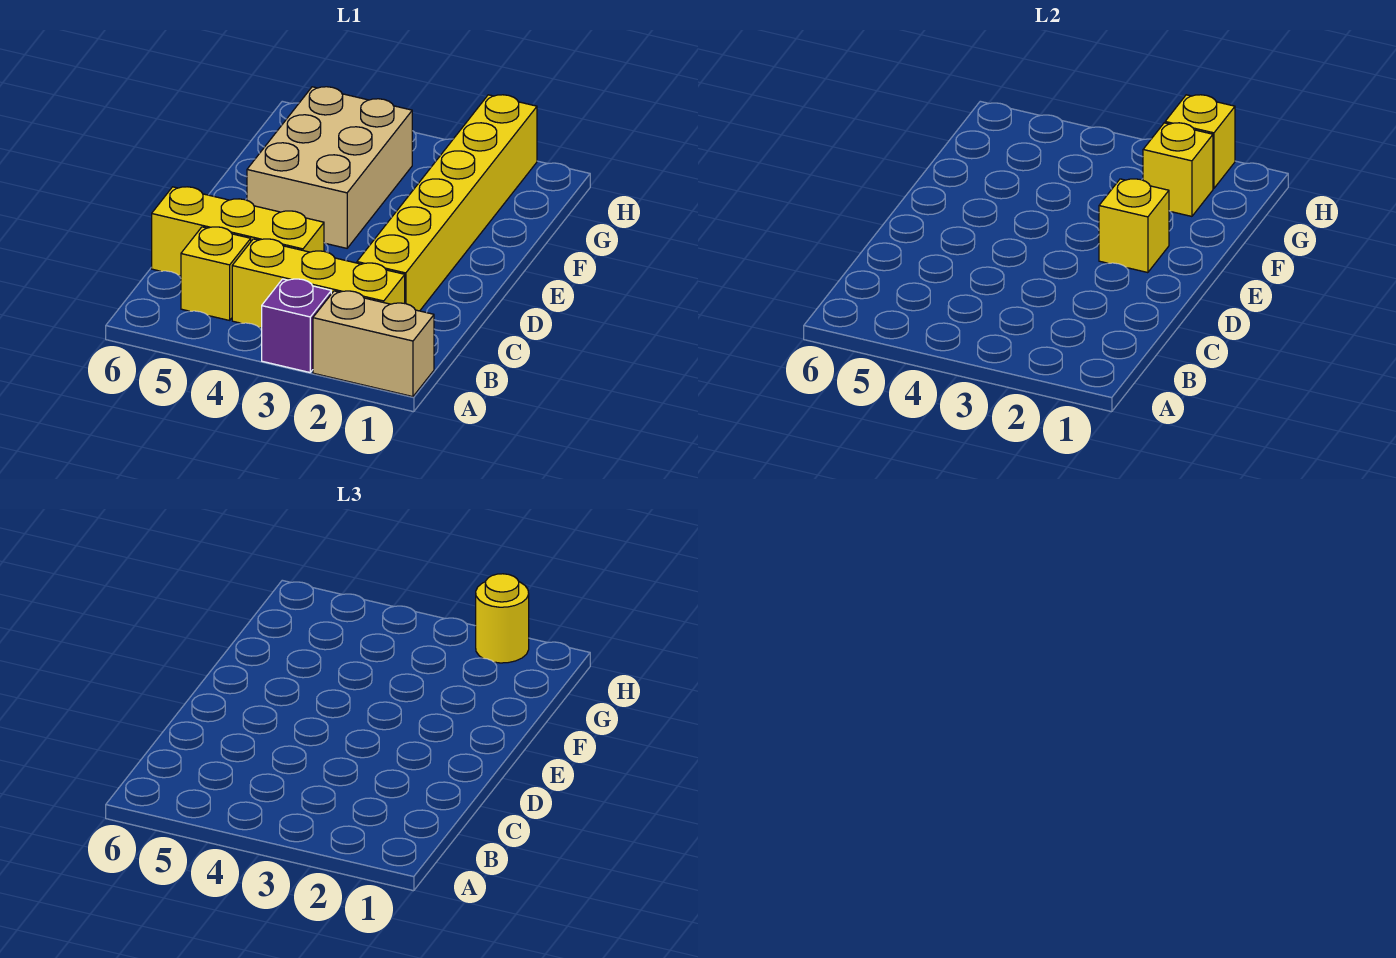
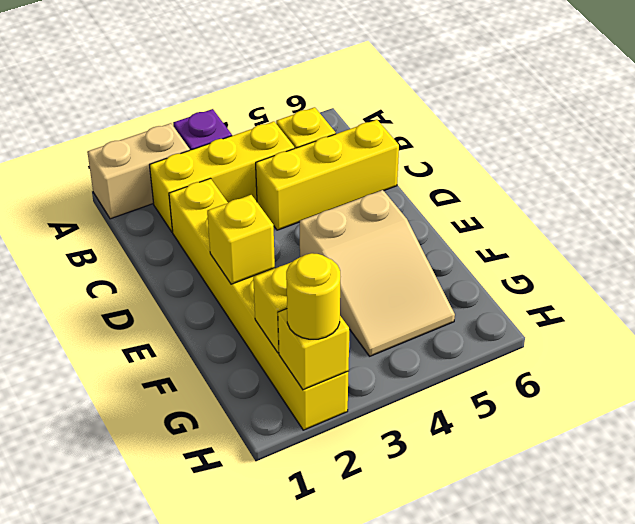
tan 2x3 brick [247,87,412,248] -> tan 2x3 slope [300,190,455,356]

